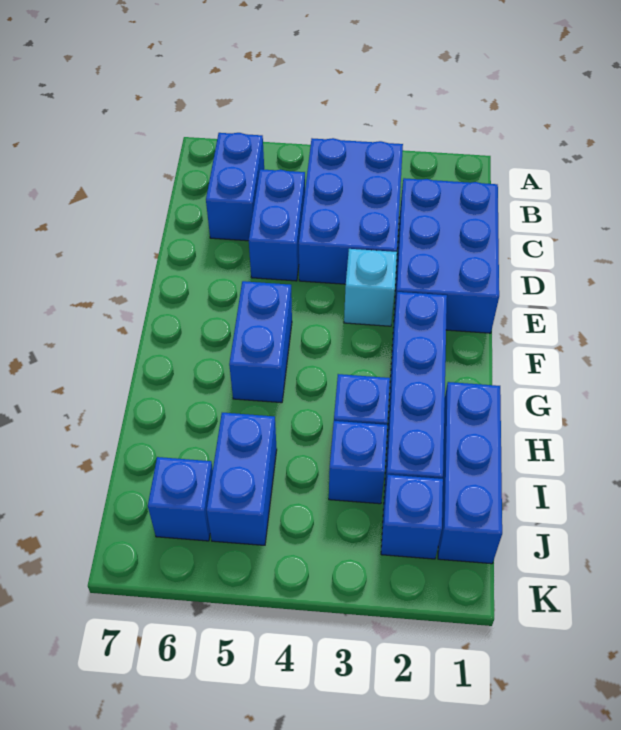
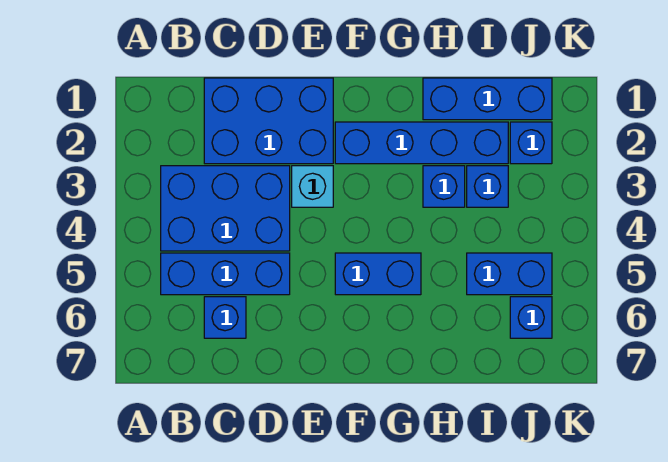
blue 1x2 brick [206,133,264,241] -> blue 1x1 brick [204,297,246,338]
blue 1x2 brick [249,169,305,281] -> blue 1x3 brick [161,253,290,295]

